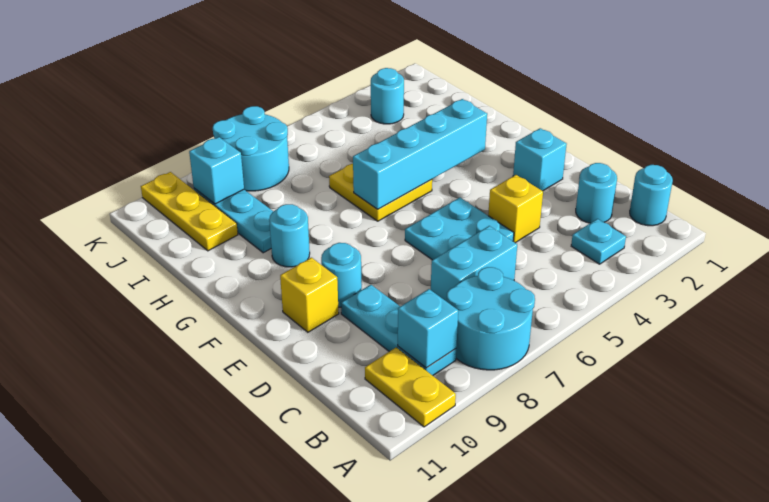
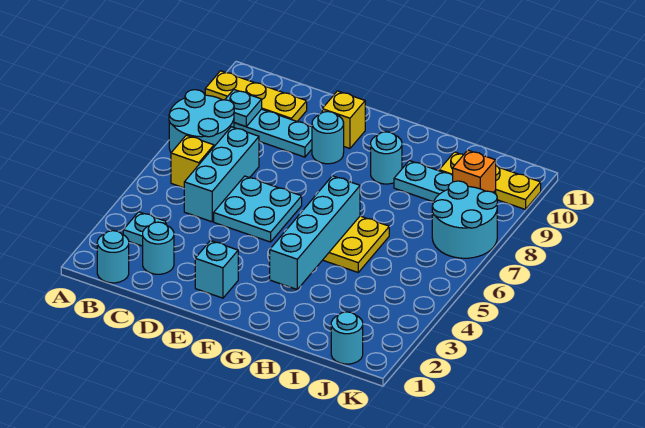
yellow 1x2 plate [365,348,456,427] -> yellow 1x3 plate [205,71,307,121]
cyan 1x1 brick [398,289,458,368] -> cyan 1x1 plate [225,90,262,127]
cyan 1x2 brick [431,226,517,301] -> cyan 1x3 brick [184,127,259,222]
yellow 1x1 brick [488,175,543,243] -> yellow 1x1 brick moved to [171,135,214,188]
cyan 1x1 round brick [371,68,404,124] -> cyan 1x1 round brick moved to [331,312,363,364]
cyan 1x1 brick [189,137,244,204] -> orange 1x1 brick [453,150,496,193]

